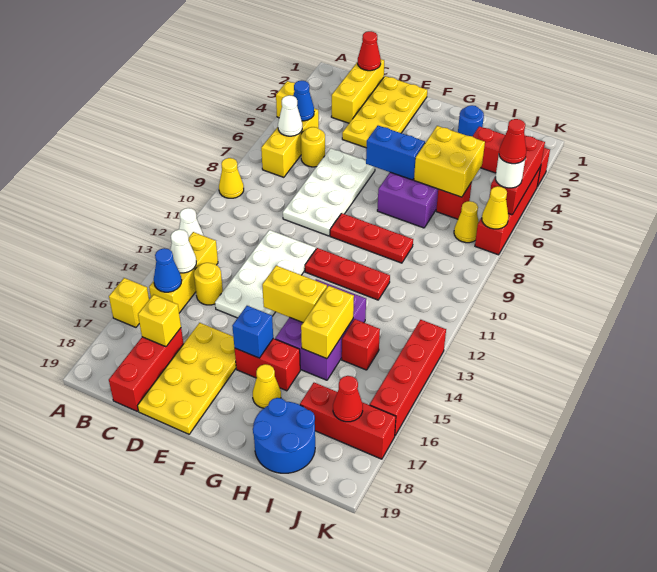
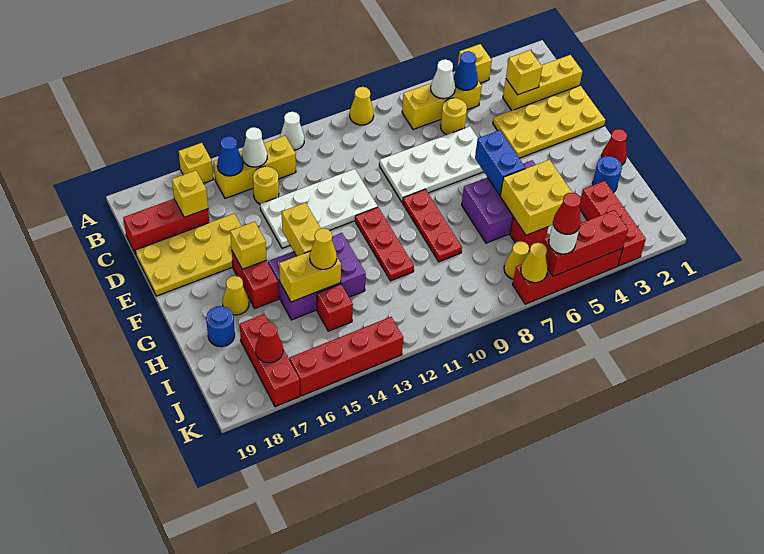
red 1x1 cone [358,31,381,71] -> red 1x1 cone moved to [601,129,627,165]
none -> yellow 1x1 brick [506,50,542,95]
blue 1x1 brick [232,306,273,358] -> yellow 1x1 brick [230,222,267,269]
none -> yellow 1x1 cone [310,228,337,269]
blue 2x2 round brick [253,398,315,473] -> blue 1x1 round brick [206,306,235,347]

